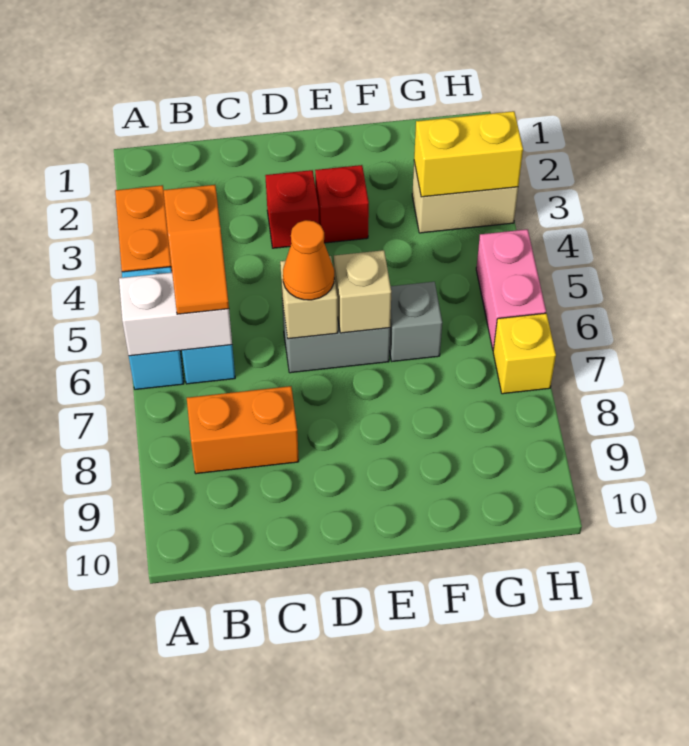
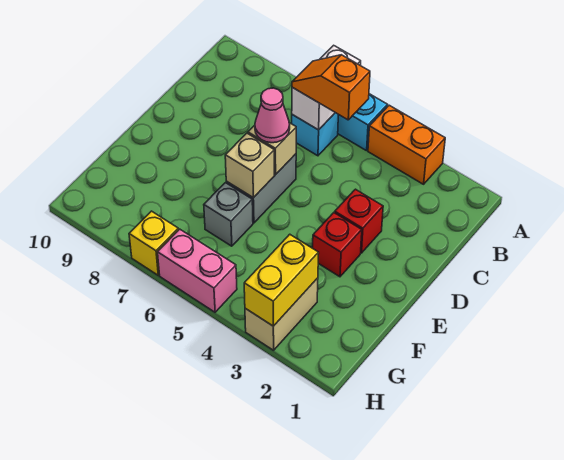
orange 1x2 brick [187,386,299,474] -> none
orange 1x1 cone [283,220,334,300] -> pink 1x1 cone [255,88,290,143]

